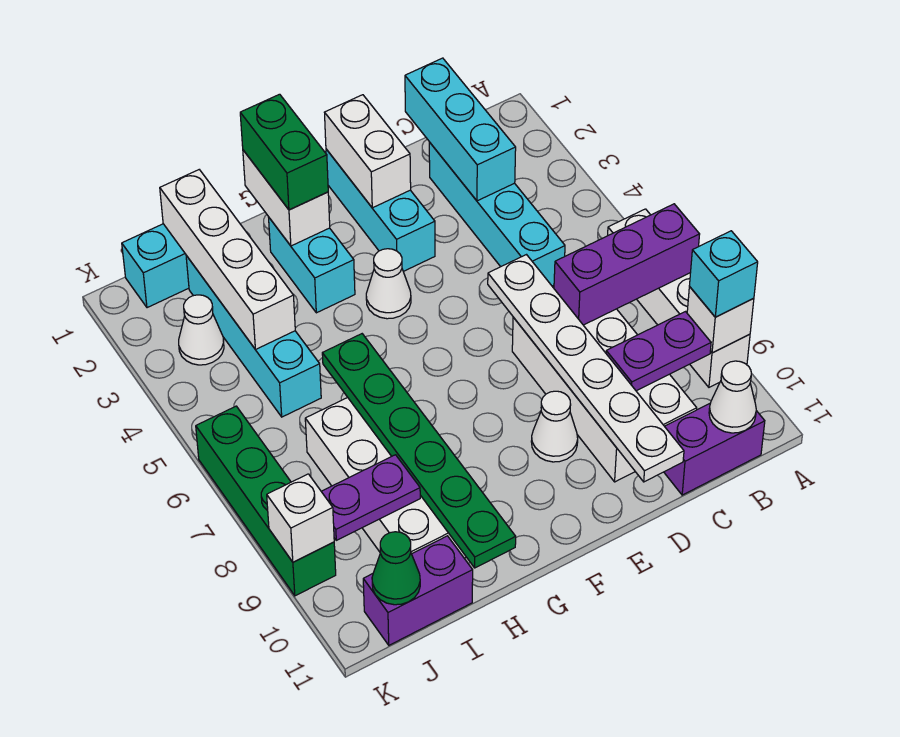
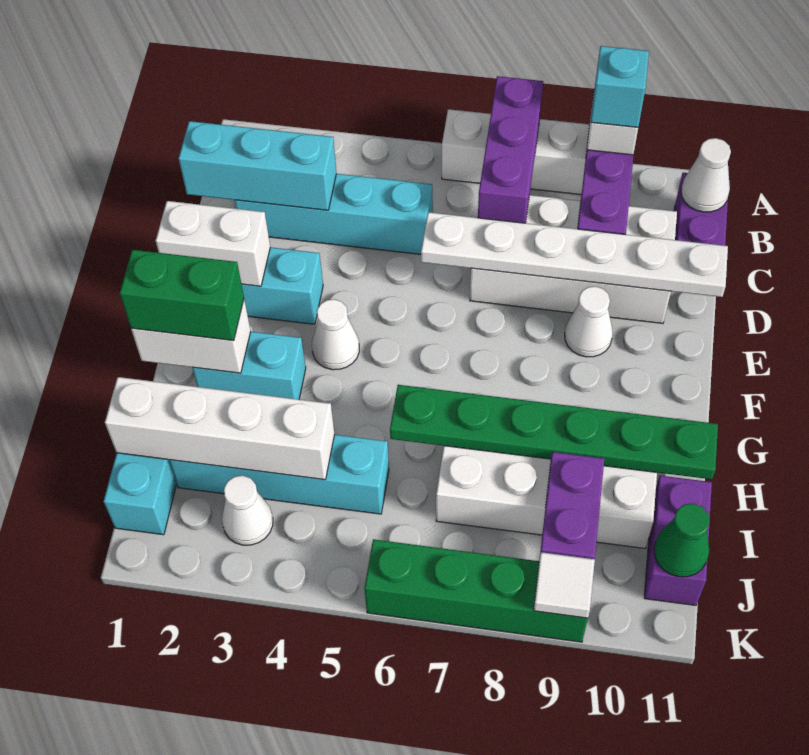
white 1x1 brick [267,474,334,562] -> white 1x1 tile [534,552,595,618]

